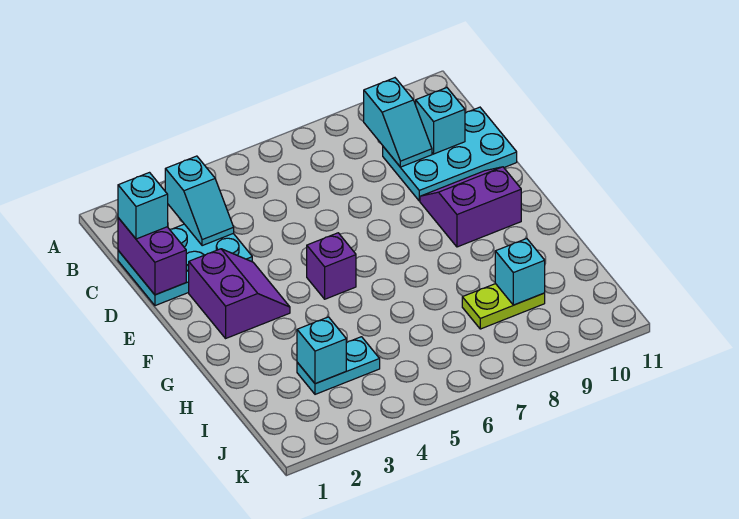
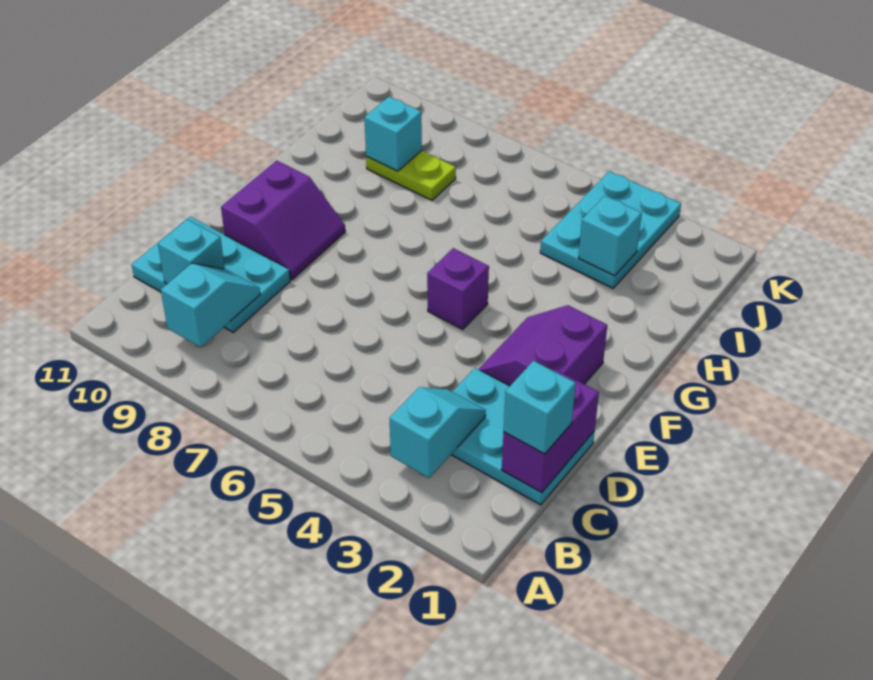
purple 2x2 slope [420,167,521,247] -> purple 2x2 slope turned to [221,160,345,280]
cyan 1x2 plate [297,337,380,394] -> cyan 2x3 plate [540,171,681,288]

